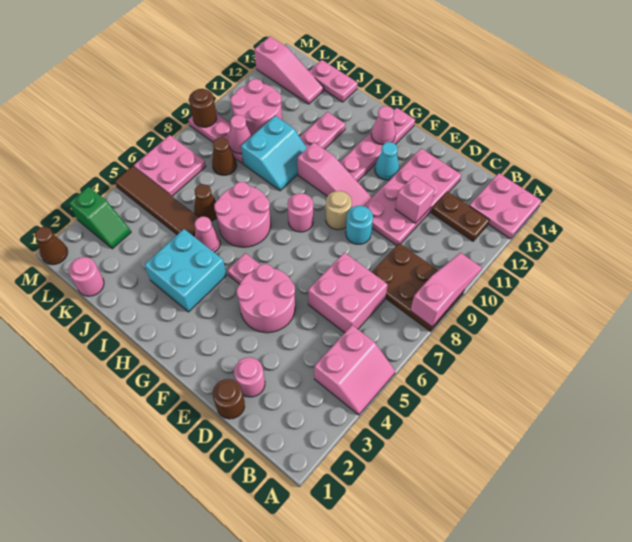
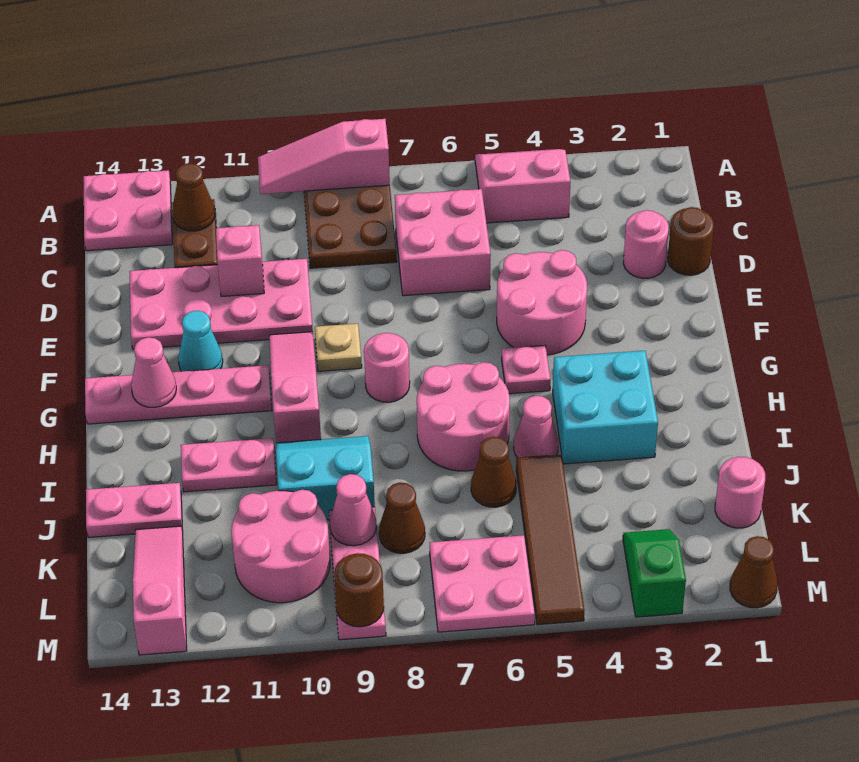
none -> brown 1x1 cone [172,163,215,231]
cyan 1x1 round brick [346,206,373,244] -> none
tan 1x1 round brick [326,191,352,230] -> tan 1x1 plate [315,324,362,371]
pink 1x2 plate [309,60,358,102] -> pink 1x2 plate turned to [86,483,182,538]

